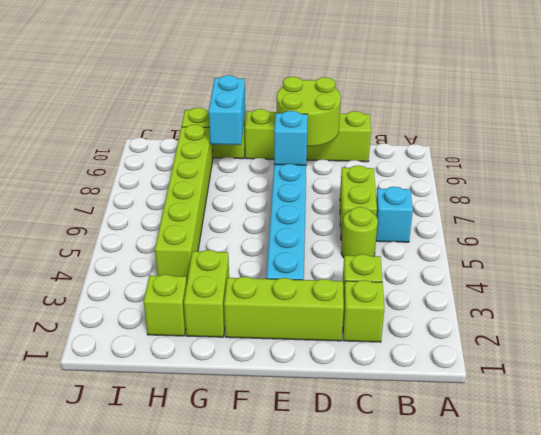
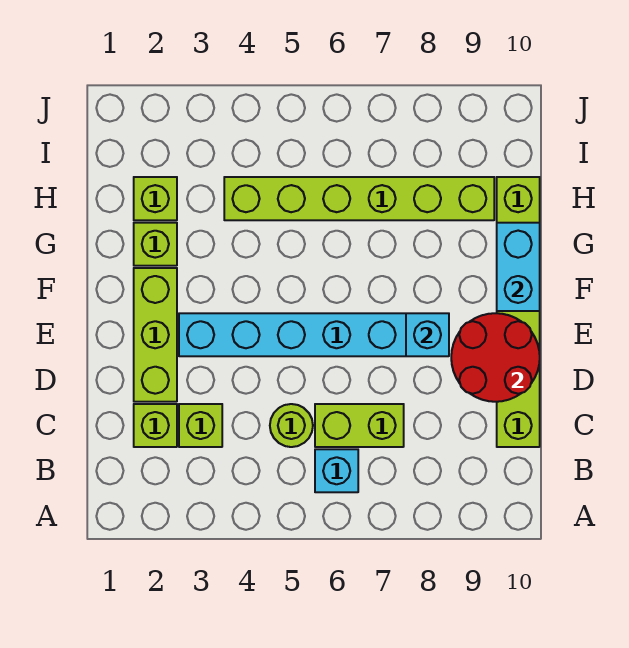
lime 2x2 round brick [277,77,341,146] -> red 2x2 round brick [451,313,540,402]
lime 1x2 brick [184,250,229,337] -> lime 1x1 brick [134,223,177,266]
cyan 1x2 brick [209,75,245,145] -> cyan 1x2 brick turned to [497,223,540,311]

